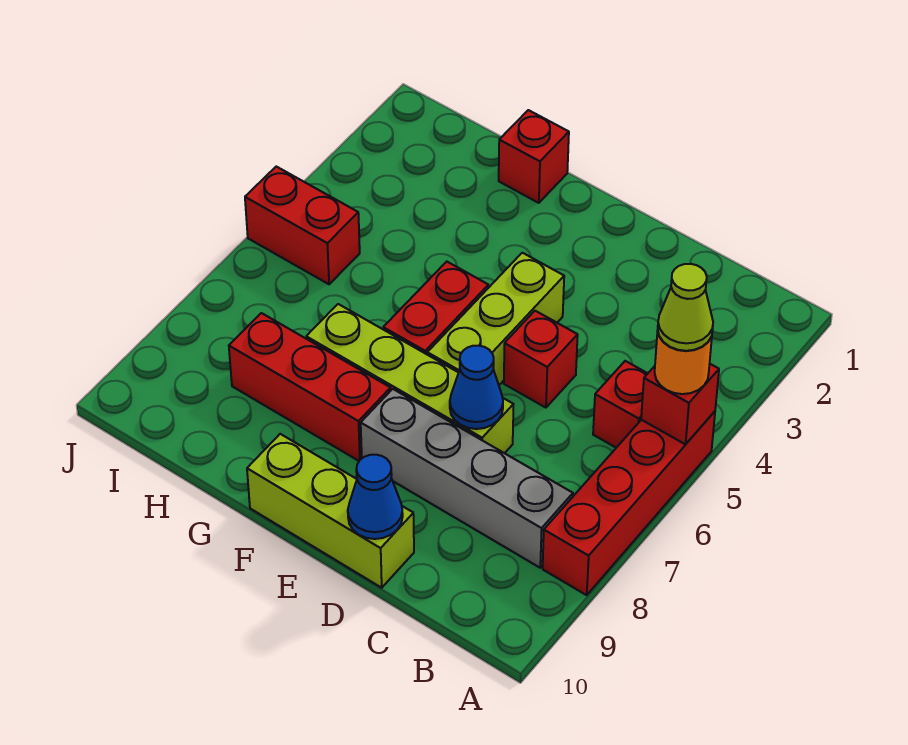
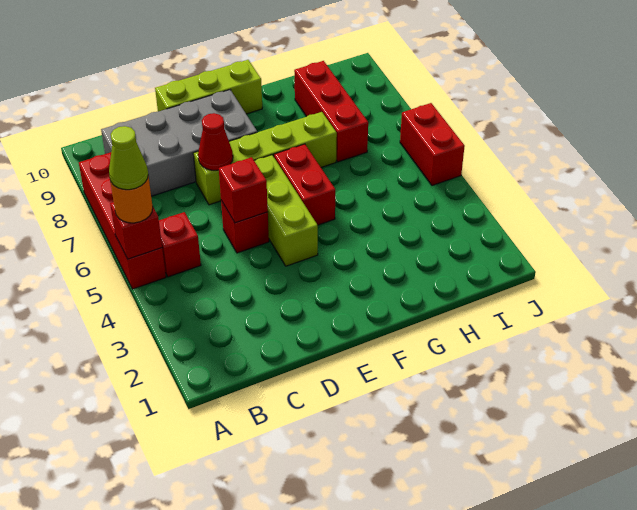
grey 1x4 brick [361,389,573,568] -> grey 2x4 brick [101,90,257,196]
blue 1x1 cone [450,346,503,429] -> red 1x1 cone [198,113,233,170]
blue 1x1 cone [348,455,403,539] -> none
red 1x3 brick [229,313,391,461] -> red 1x3 brick turned to [294,61,368,162]
red 1x1 brick [499,110,569,203] -> red 1x1 brick moved to [219,157,268,223]
red 1x2 brick [245,167,360,284] -> red 1x2 brick turned to [400,103,465,186]

